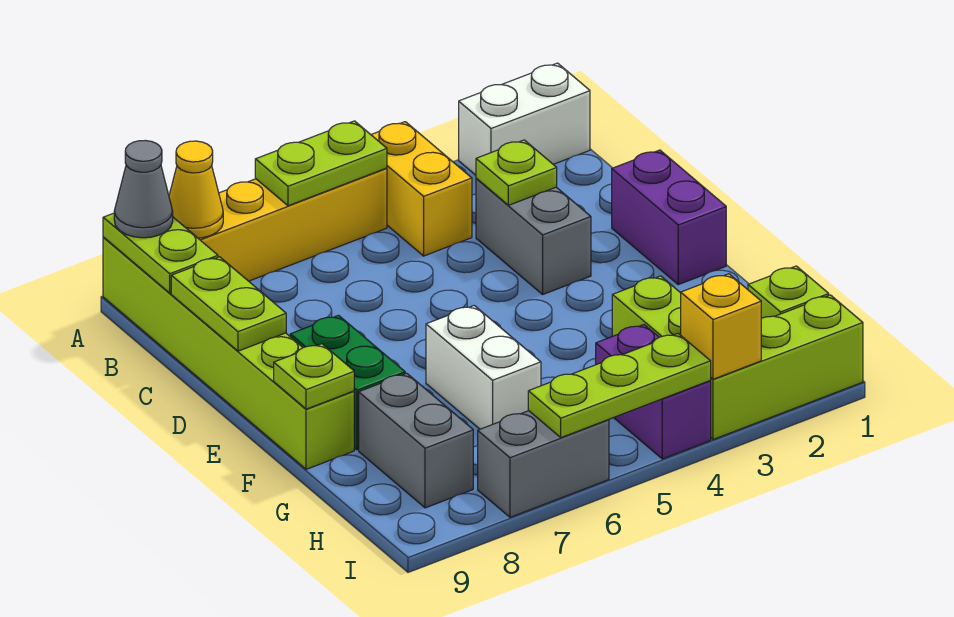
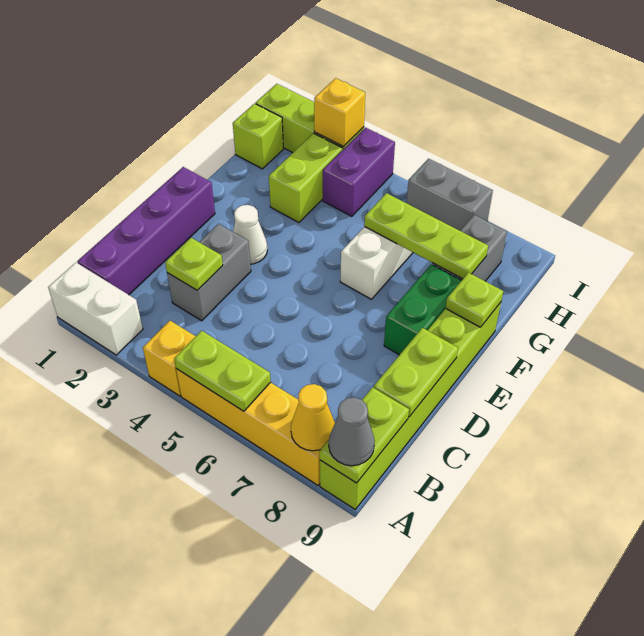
yellow 1x2 brick [371,122,472,256] -> yellow 1x1 brick [143,321,196,396]
purple 1x2 brick [612,150,726,285] -> purple 1x4 brick [77,167,215,295]
none -> white 1x1 cone [233,205,267,264]
lime 1x3 plate [528,334,711,438] -> lime 1x3 plate moved to [364,193,488,279]

